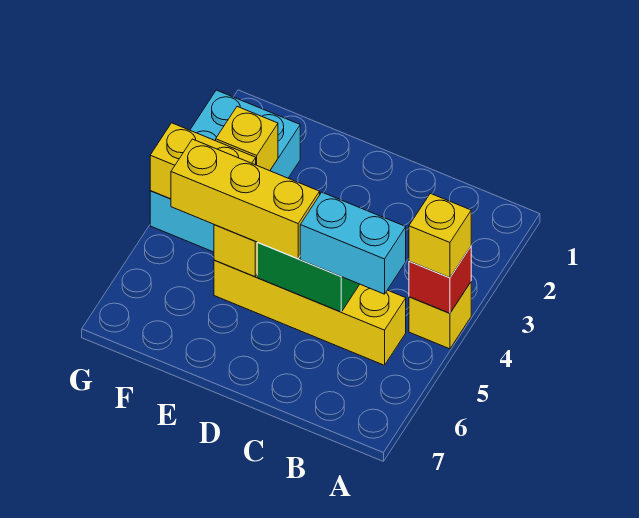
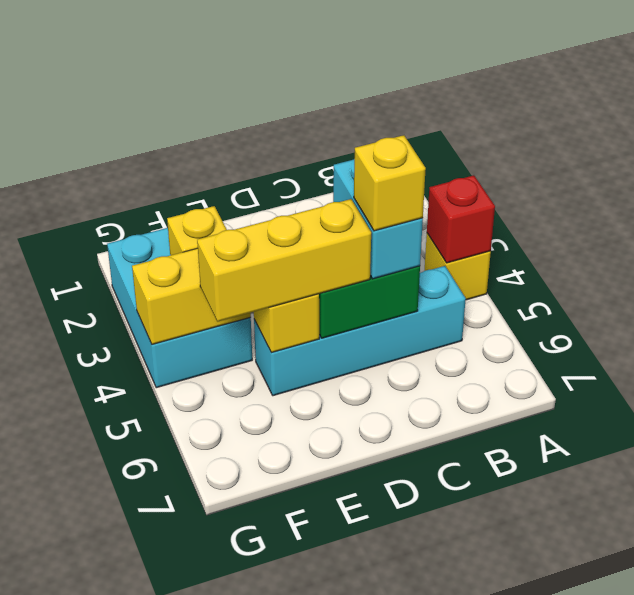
yellow 1x1 brick [409,193,471,278] -> yellow 1x1 brick moved to [354,135,426,231]
yellow 1x4 brick [214,260,406,365] -> cyan 1x4 brick [254,266,466,396]
cyan 1x2 brick [300,192,406,294] -> cyan 1x2 brick turned to [333,160,423,279]

